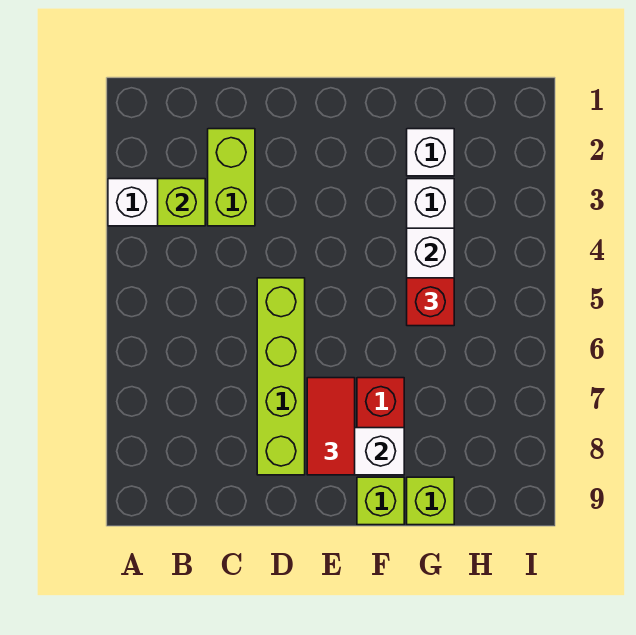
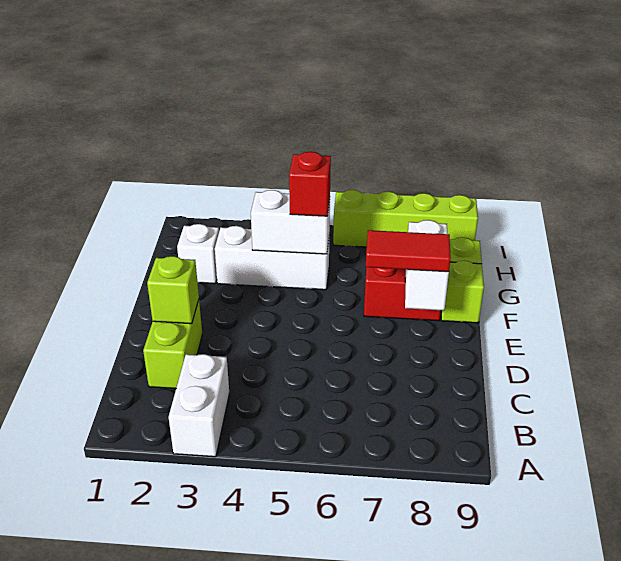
lime 1x1 brick [158,179,205,226] -> lime 1x1 brick moved to [147,256,199,324]
lime 1x2 brick [208,129,255,226] -> lime 1x2 brick turned to [143,300,202,388]
lime 1x4 brick [257,278,305,475] -> lime 1x4 brick moved to [333,190,478,247]

